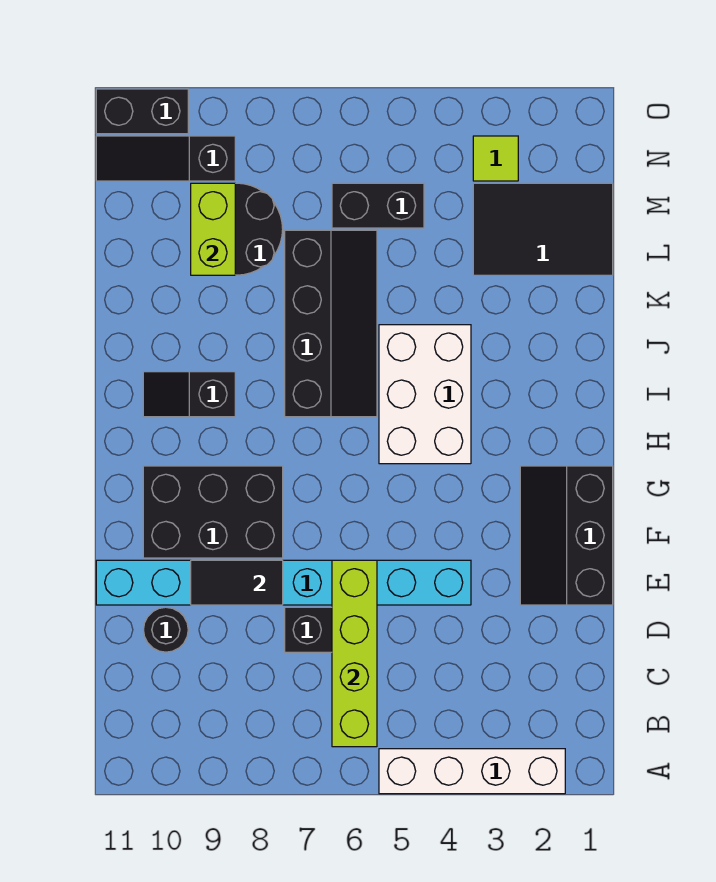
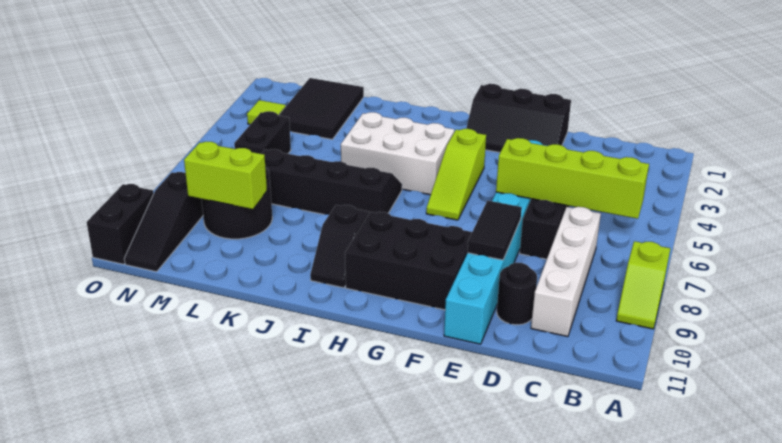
white 1x4 brick [379,749,565,794] -> white 1x4 brick moved to [531,207,601,337]
none -> lime 1x2 slope [616,241,670,329]
black 2x3 brick [143,466,283,558] -> black 2x3 brick turned to [345,212,472,310]
none -> lime 1x3 slope [426,129,486,220]

